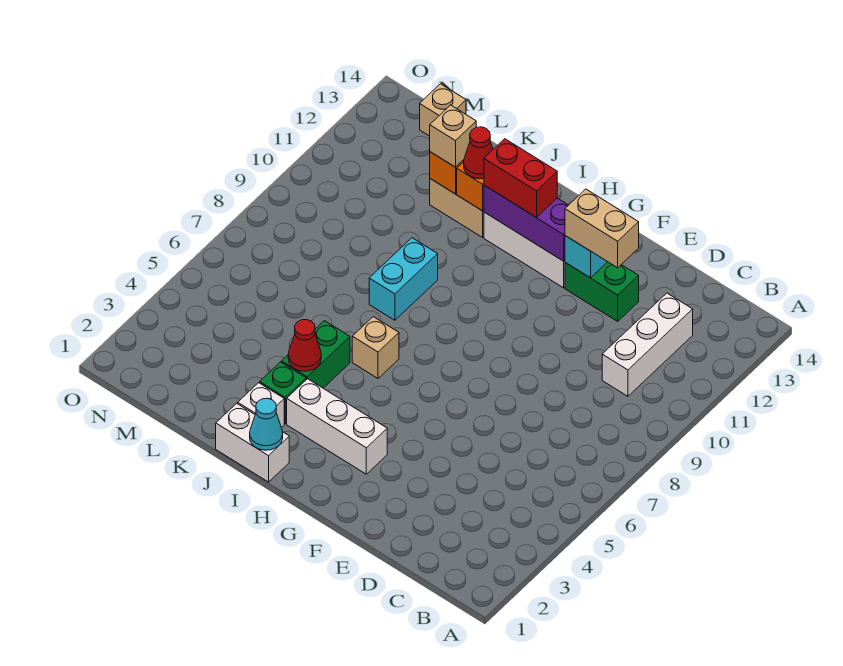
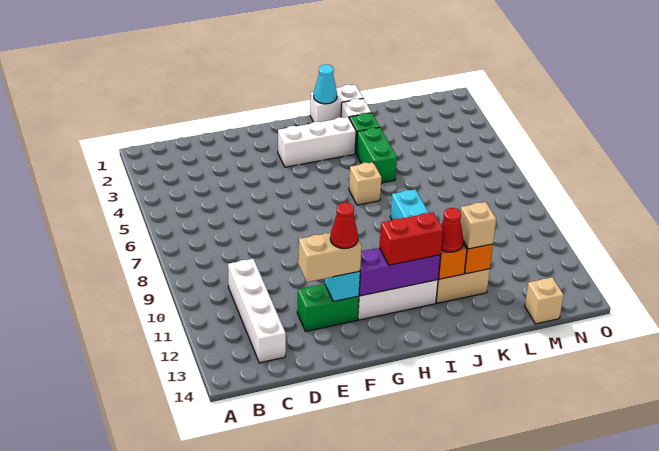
white 1x3 brick [602,293,693,396] -> white 1x4 brick [228,259,286,363]
red 1x1 cone [288,320,321,371] -> red 1x1 cone moved to [330,203,358,249]

